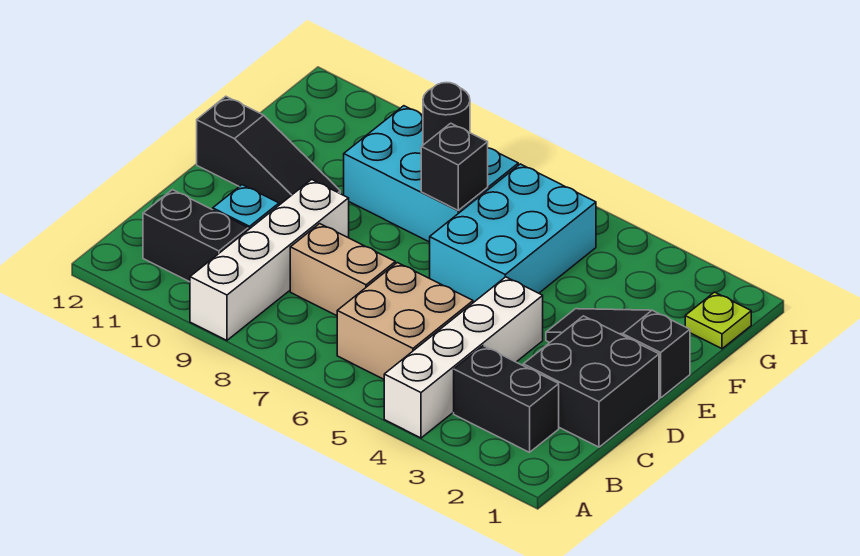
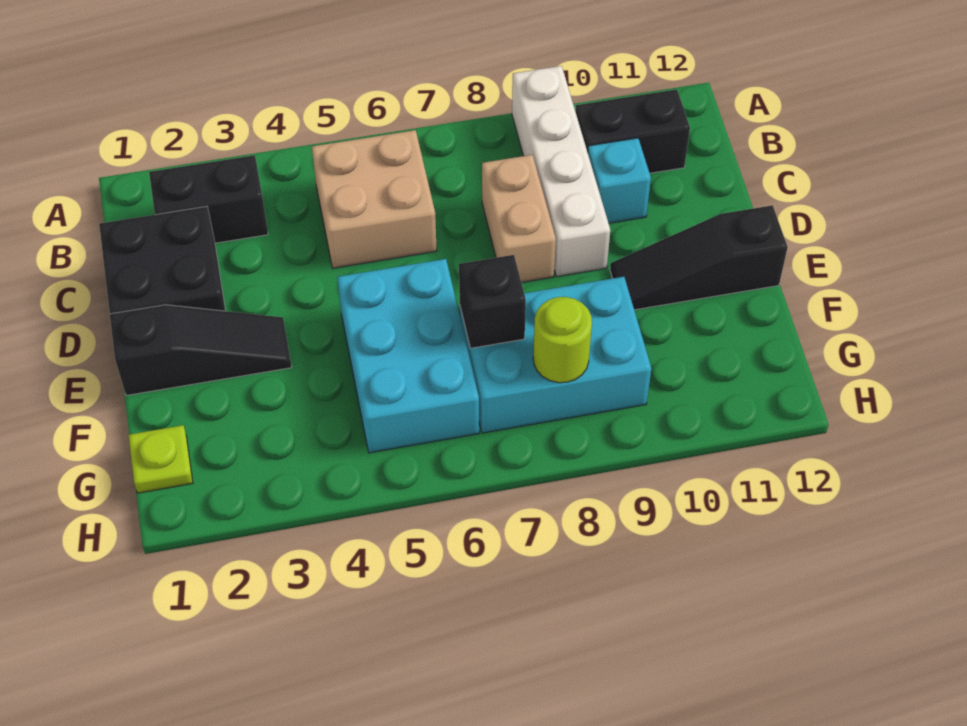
white 1x4 brick [384,277,543,438] -> none
tan 1x2 brick [290,224,395,316] -> tan 1x2 brick turned to [482,155,556,283]
black 1x1 round brick [423,83,470,145] -> lime 1x1 round brick [533,297,592,383]

